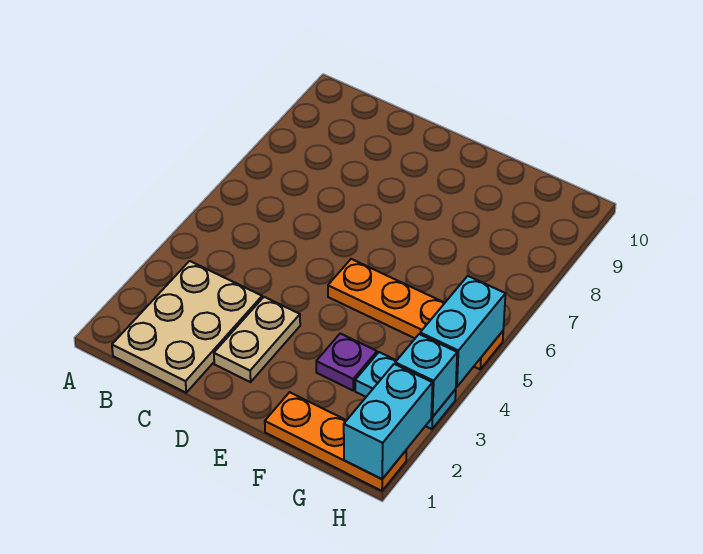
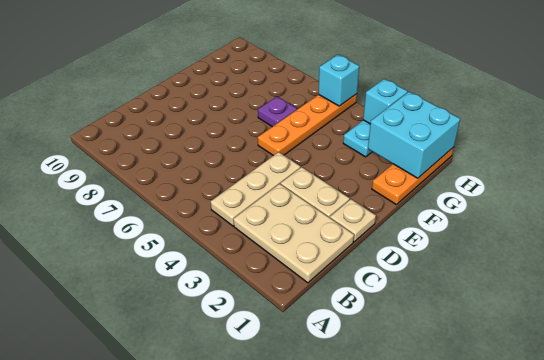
none -> tan 1x3 plate [211,152,300,226]
none -> tan 1x1 plate [330,199,376,242]
purple 1x1 plate [316,333,377,390] -> purple 1x1 plate moved to [258,97,297,127]
cyan 1x2 brick [344,364,432,479] -> cyan 2x2 brick [368,92,460,178]
cyan 1x2 brick [420,276,505,387] -> cyan 1x1 brick [318,55,359,106]

